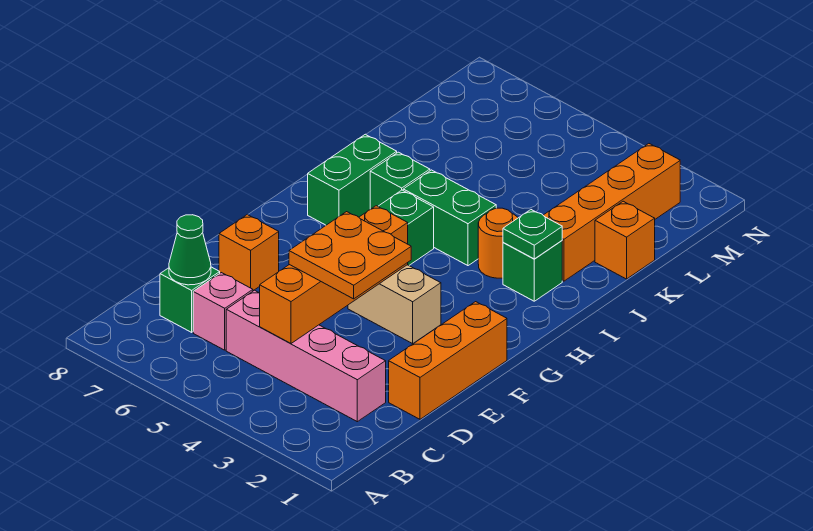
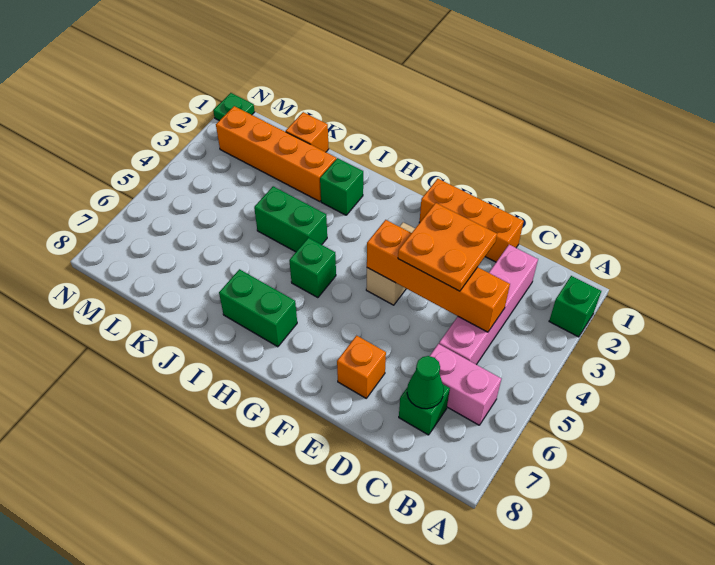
pink 1x1 brick [193,273,253,350] -> pink 1x2 brick [430,344,501,425]
green 1x1 plate [503,210,562,259] -> green 1x1 plate moved to [213,93,255,121]
orange 1x1 round brick [478,208,518,278] -> none
green 1x2 brick [403,170,496,266] -> green 1x2 brick turned to [254,186,327,252]
green 1x1 brick [370,152,430,209] -> green 1x1 brick moved to [549,276,601,337]

